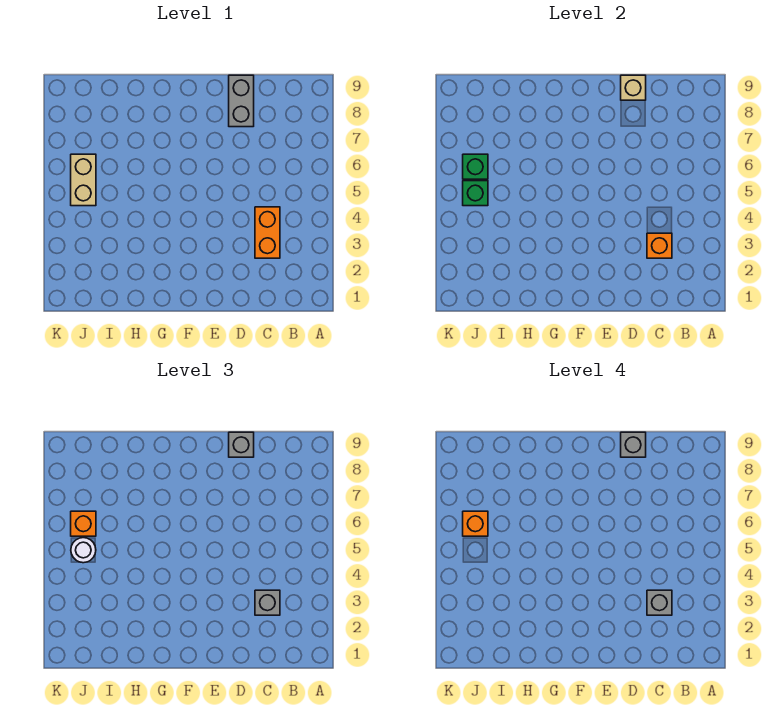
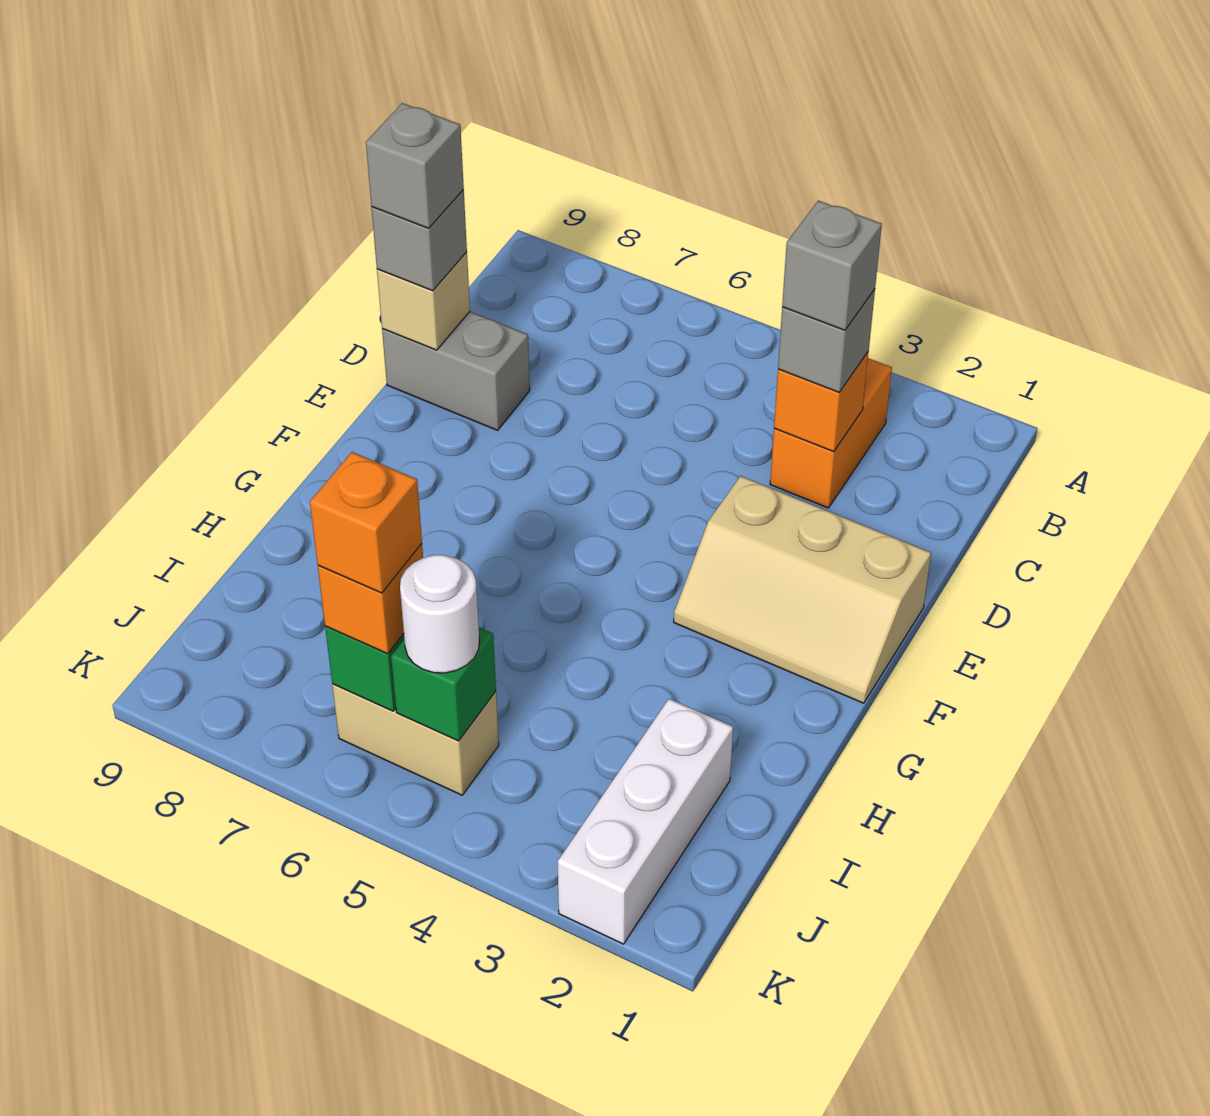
orange 1x2 brick [255,207,280,258] -> orange 1x2 brick turned to [770,358,892,508]
none -> tan 2x3 slope [674,476,931,703]
none -> white 1x3 brick [558,699,733,944]

